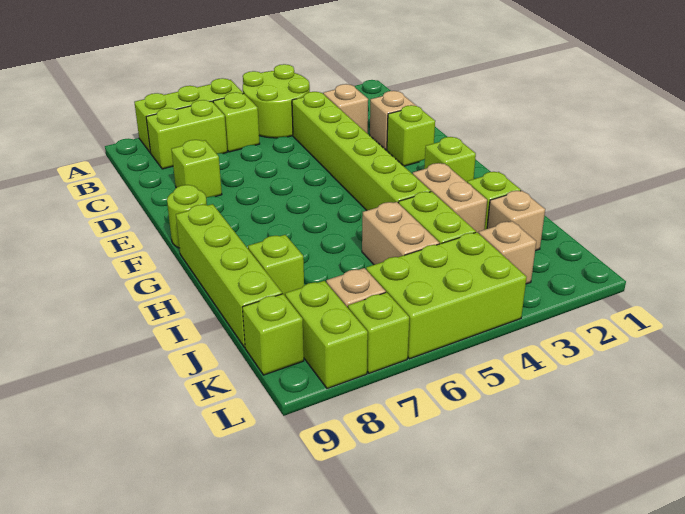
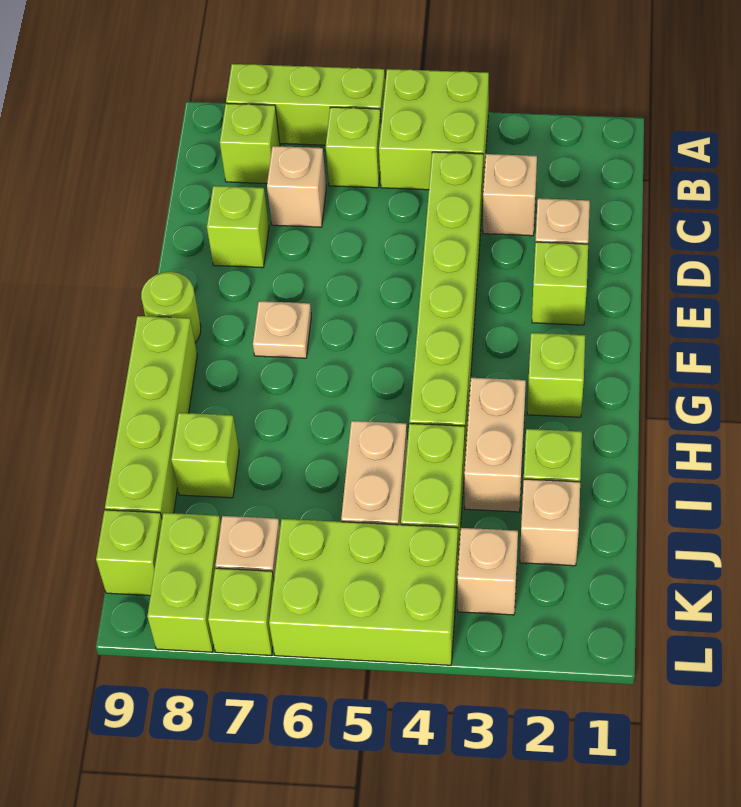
lime 2x2 round brick [243,64,310,138] -> lime 2x2 brick [379,69,489,190]
lime 1x2 brick [146,100,227,169] -> lime 1x1 brick [220,103,280,184]
none -> tan 1x1 brick [267,146,326,227]
none -> tan 1x1 plate [253,301,311,358]

